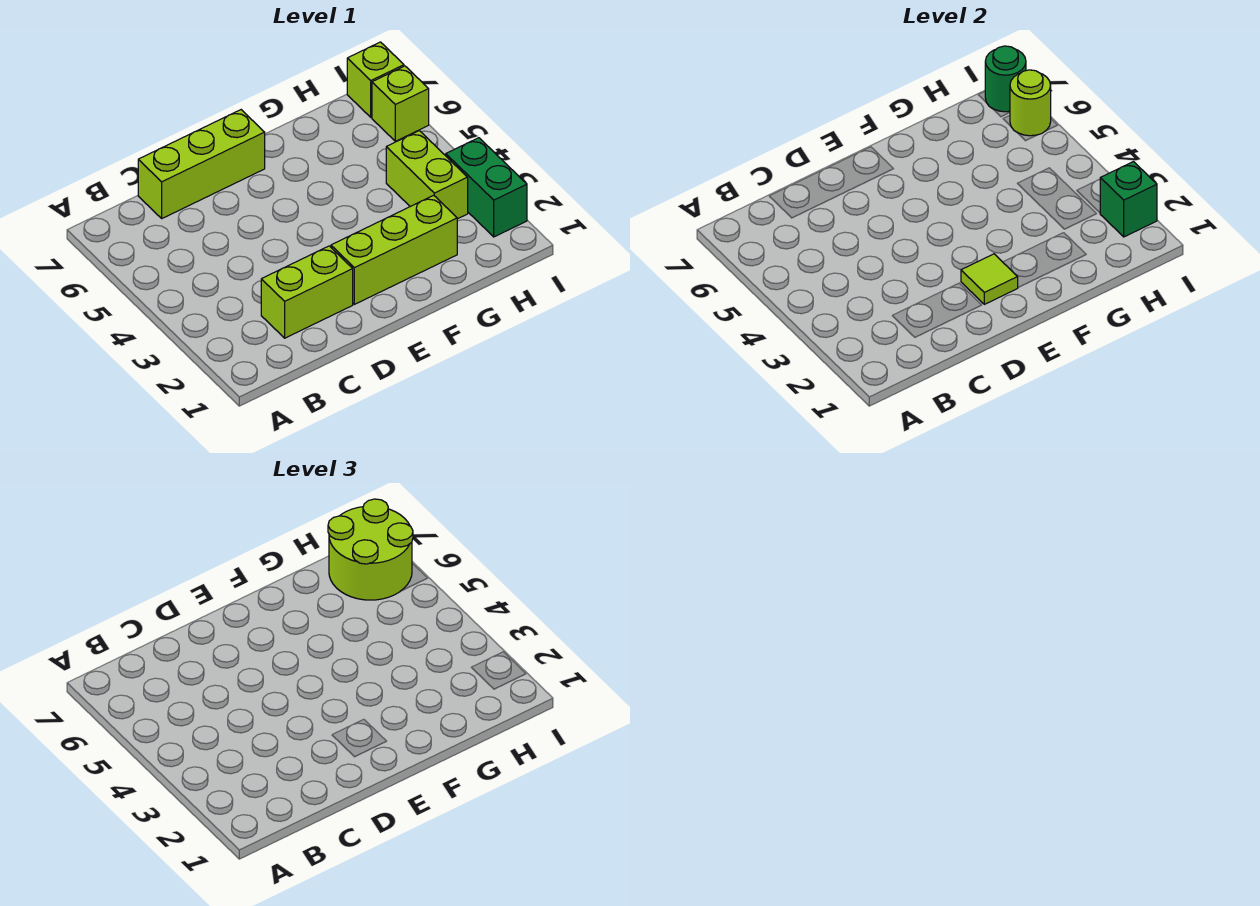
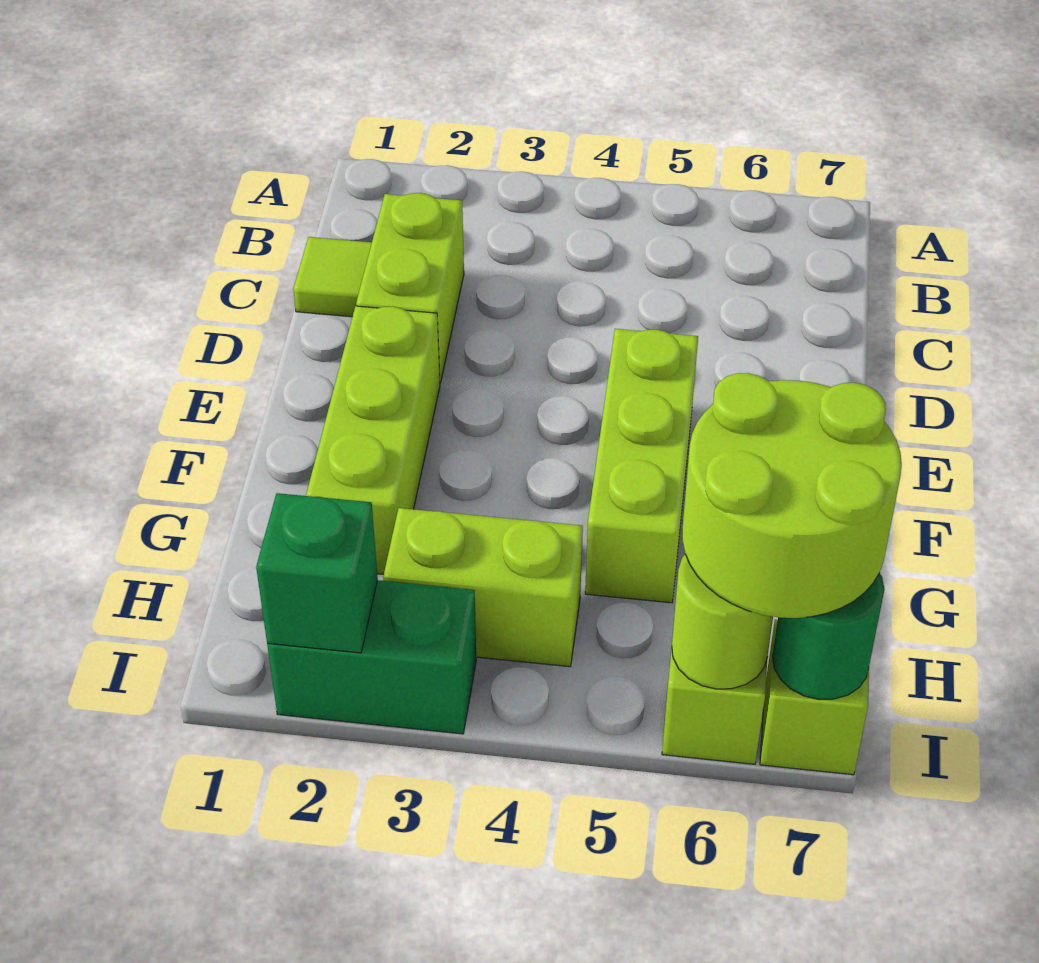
lime 1x3 brick [138,110,265,218] -> lime 1x3 brick moved to [585,329,698,603]
lime 1x1 tile [961,254,1018,304] -> lime 1x1 tile moved to [293,237,372,317]

